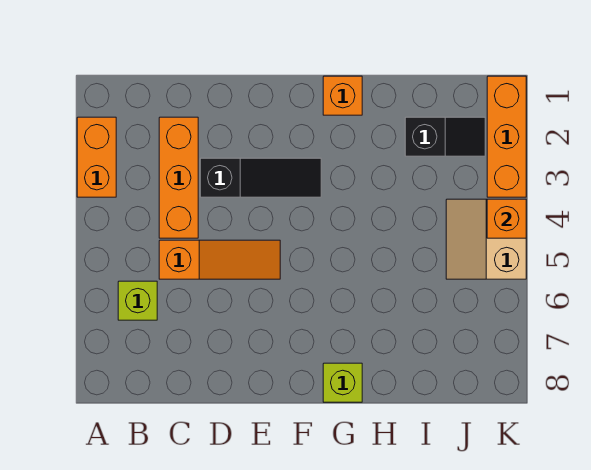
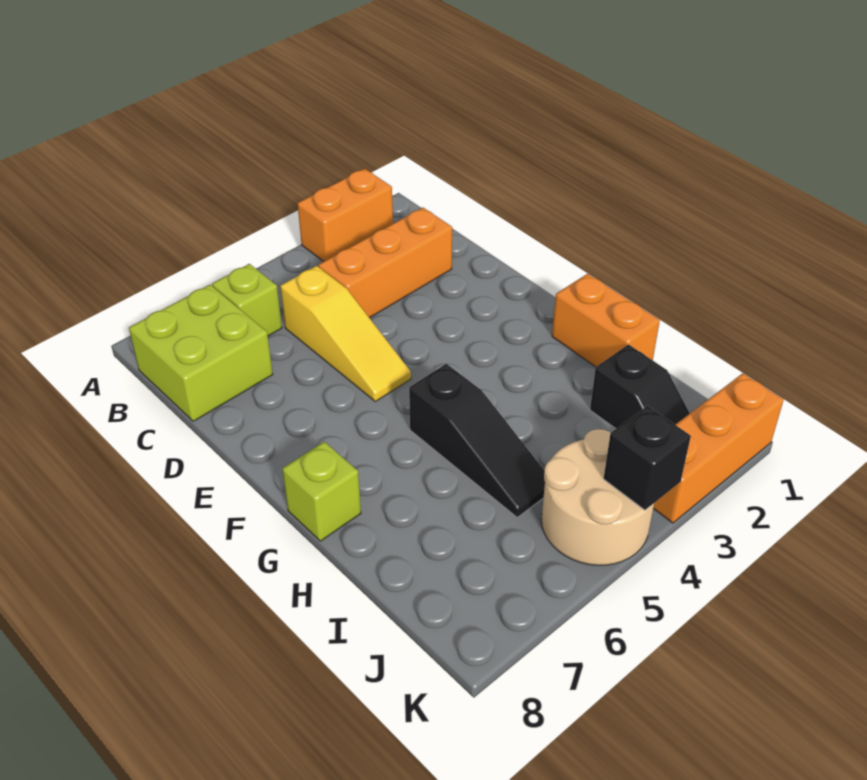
none -> lime 2x2 brick [129,285,273,421]
orange 1x3 slope [159,240,280,279] -> yellow 1x3 slope [280,266,411,401]
black 1x3 slope [200,158,321,197] -> black 1x3 slope moved to [409,364,545,517]
orange 1x1 brick [323,76,362,115] -> orange 1x2 brick [552,274,660,367]
tan 2x2 slope [446,199,526,279] -> tan 2x2 round brick [541,429,654,565]
orange 1x1 brick [487,199,526,238] -> black 1x1 brick [604,406,691,510]

